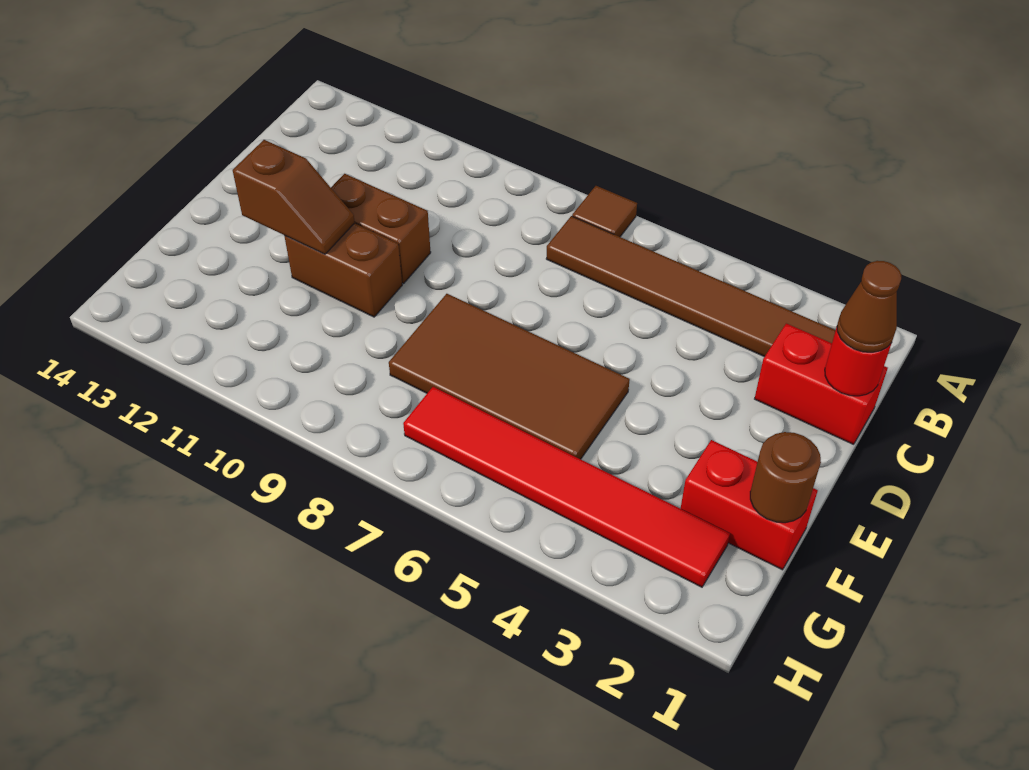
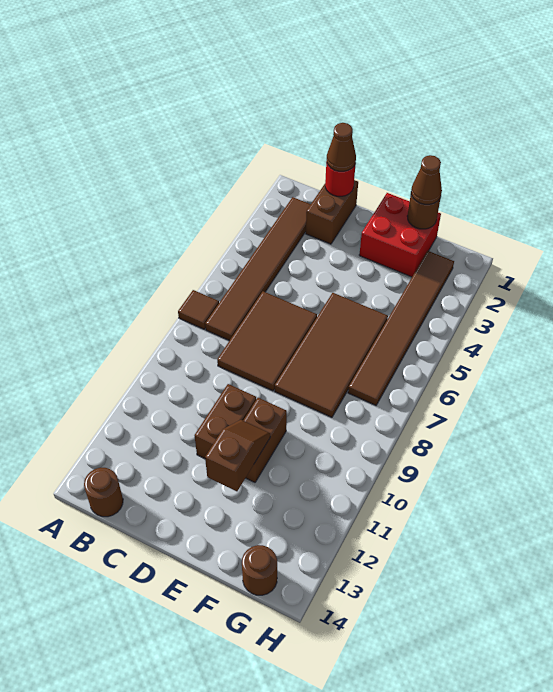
none -> brown 1x1 round brick [84,468,123,517]
red 1x2 brick [755,323,888,444] -> brown 1x2 brick [306,180,358,244]
none -> brown 2x3 tile [217,291,317,391]
red 1x2 brick [681,440,818,570] -> red 2x2 brick [359,193,441,277]
none -> brown 1x1 cone [411,155,442,204]
red 1x6 tile [403,387,730,587] -> brown 1x6 tile [348,251,454,405]
none -> brown 1x1 round brick [242,545,277,595]

